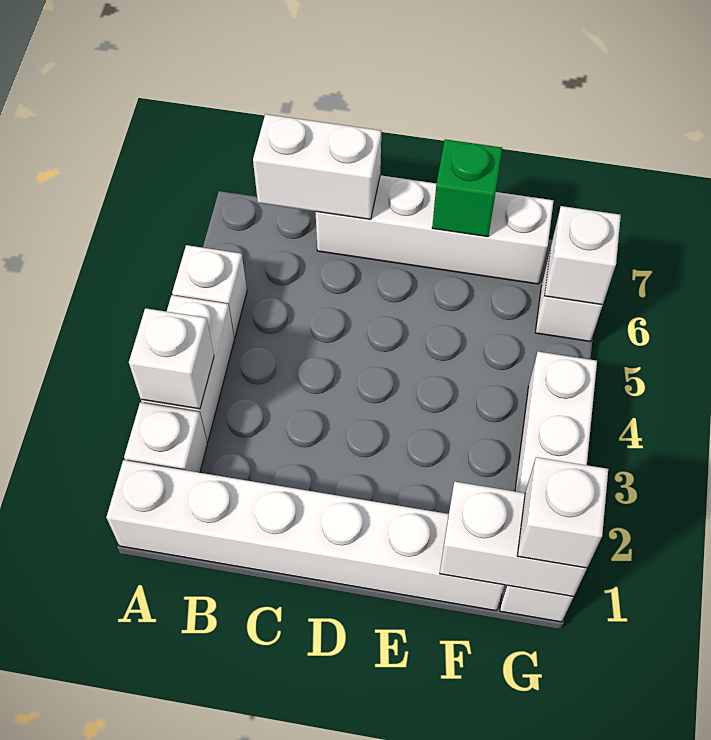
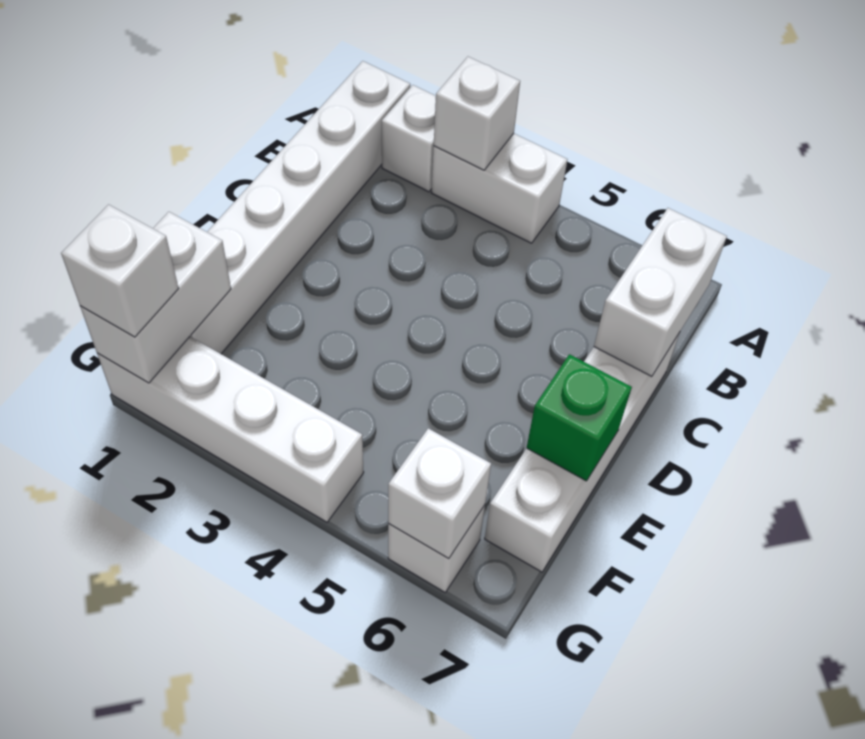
white 1x1 brick [172,245,247,338] -> none

